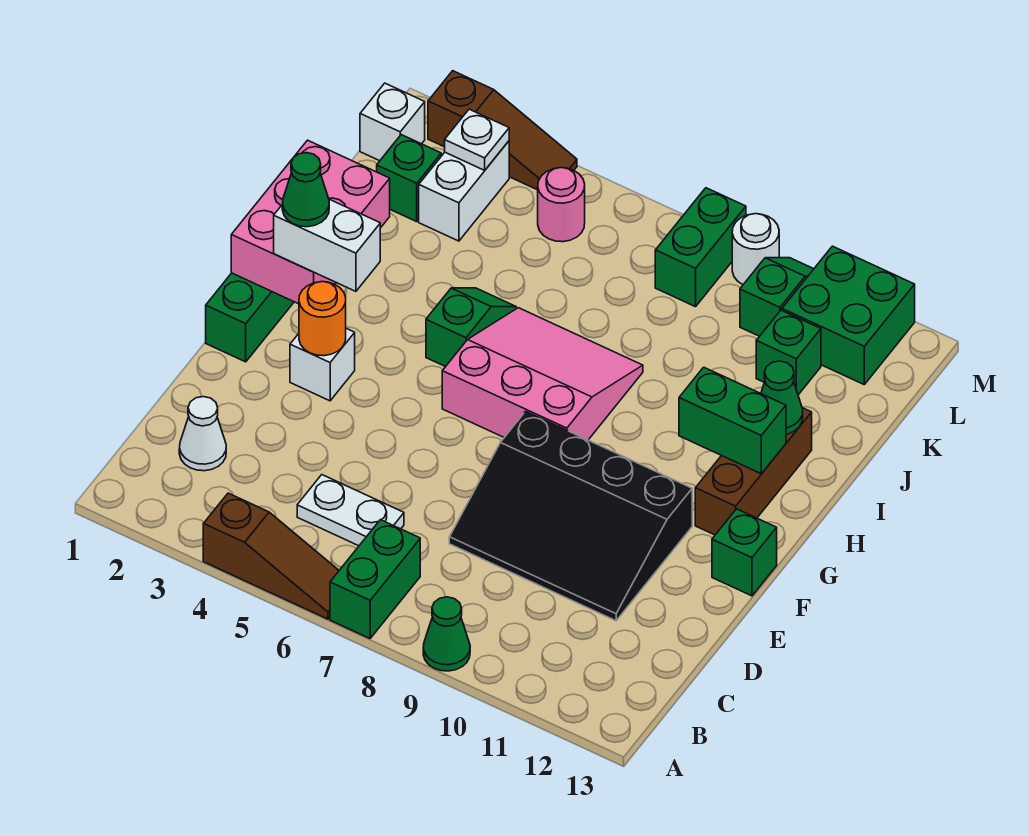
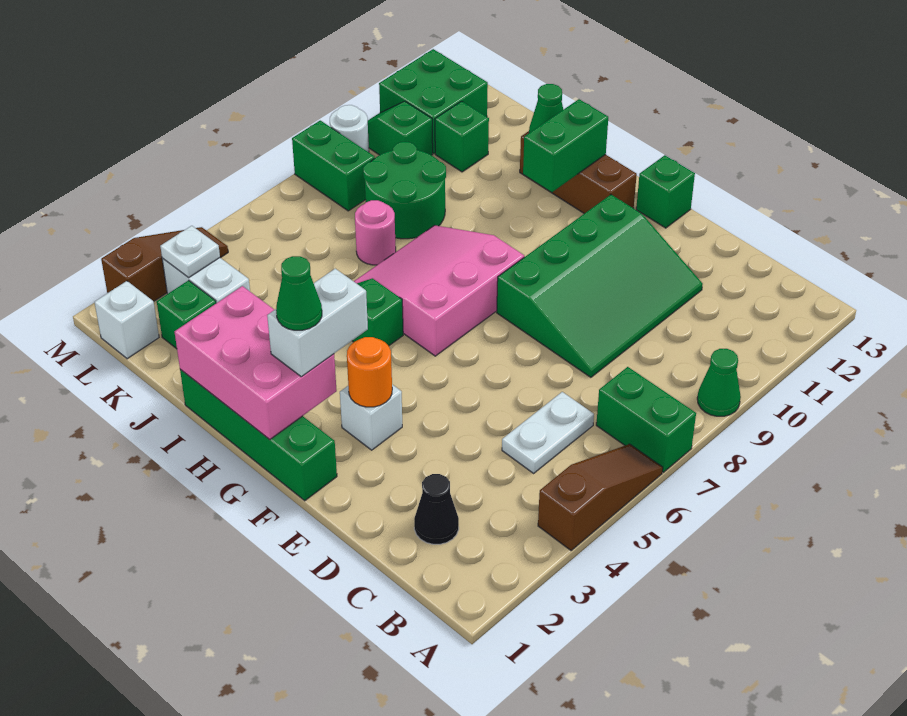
white 1x1 cone [179,397,226,471] -> black 1x1 cone [414,474,459,544]
black 3x4 slope [449,411,692,621] -> green 3x4 slope [497,195,703,377]
none -> green 2x2 round brick [363,142,446,239]
pink 1x1 round brick [538,167,585,242] -> pink 1x1 round brick moved to [355,200,396,265]

